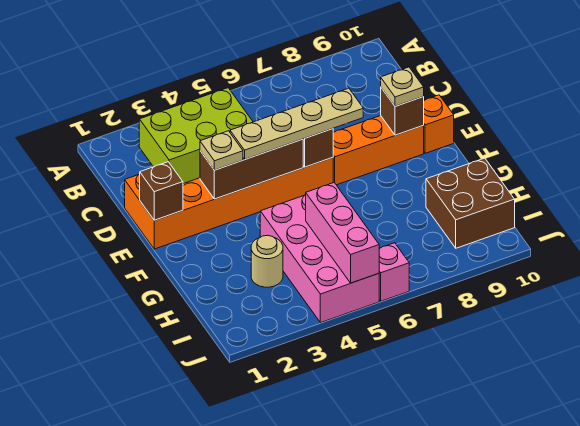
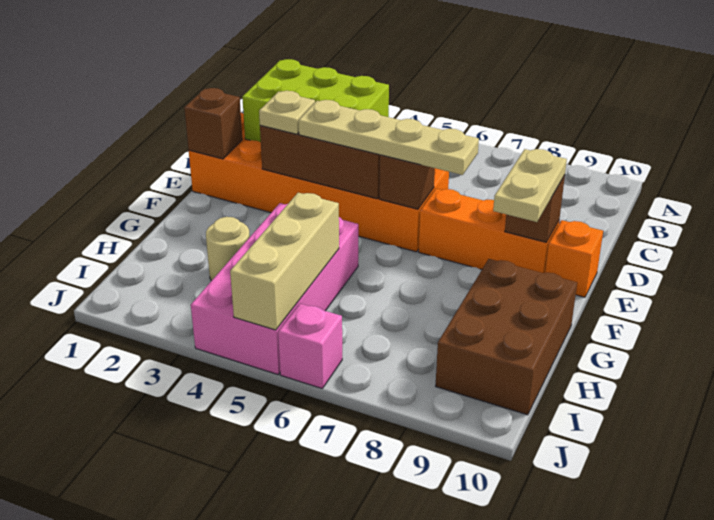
tan 1x1 plate [381,67,424,106] -> tan 1x2 plate [493,149,567,222]
pink 1x3 brick [306,183,379,283] -> tan 1x3 brick [230,193,339,330]
brown 2x2 brick [426,158,515,248] -> brown 2x3 brick [436,259,577,415]

